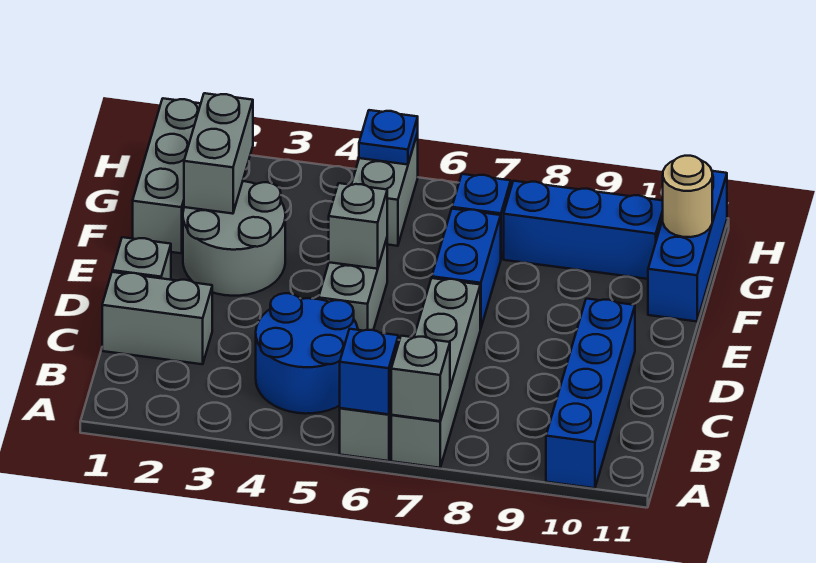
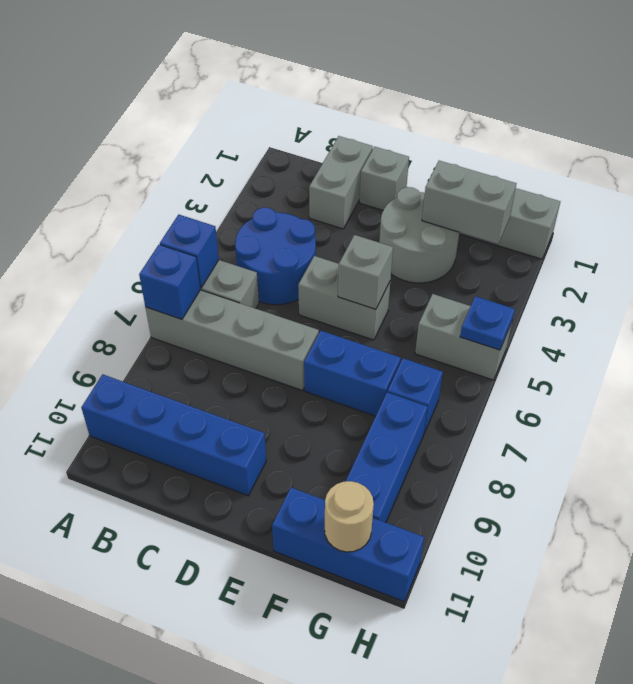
grey 1x1 brick [391,336,450,421] -> blue 1x1 brick [139,245,200,319]

